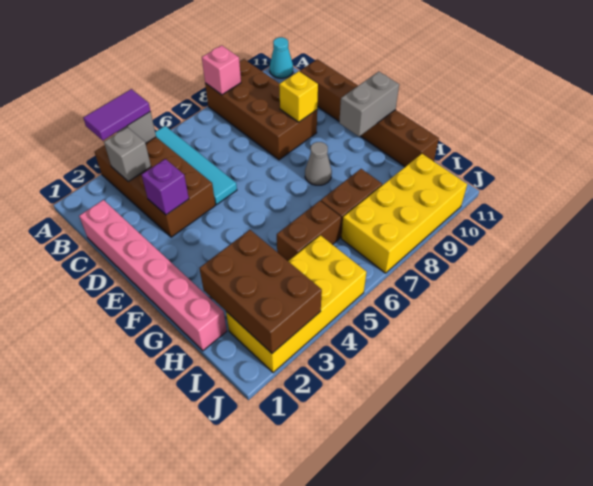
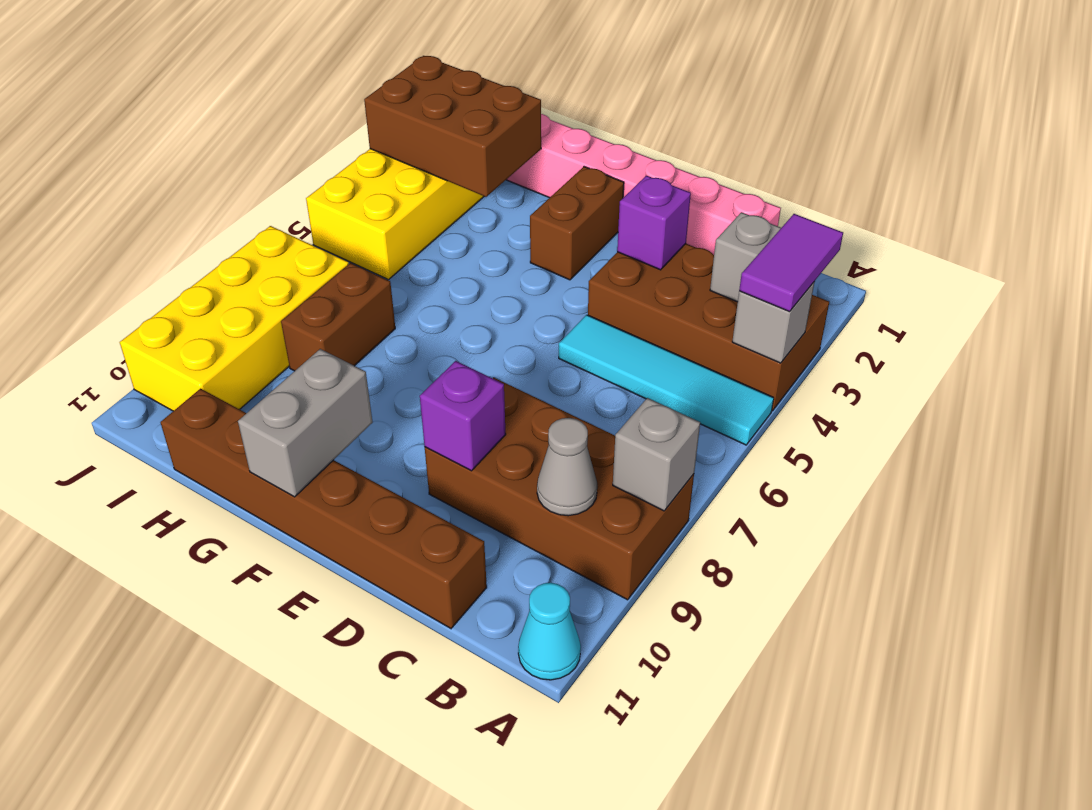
pink 1x1 brick [202,45,241,95] -> grey 1x1 brick [613,398,700,511]
yellow 1x1 brick [279,71,318,122] -> purple 1x1 brick [420,361,506,471]
grey 1x1 cone [305,142,332,185] -> grey 1x1 cone moved to [537,418,597,516]
brown 1x2 brick [277,201,341,261] -> brown 1x2 brick moved to [530,167,624,280]

